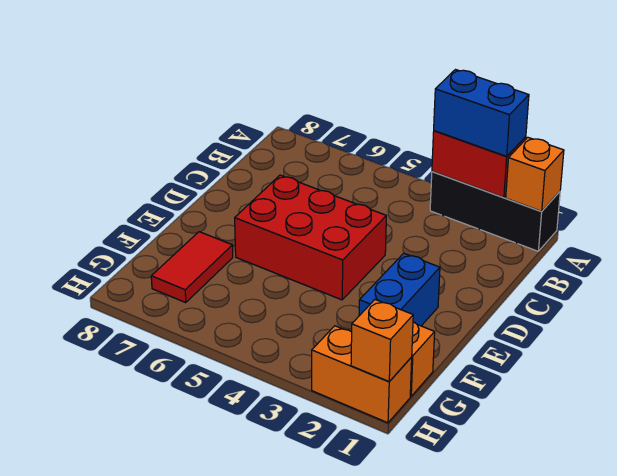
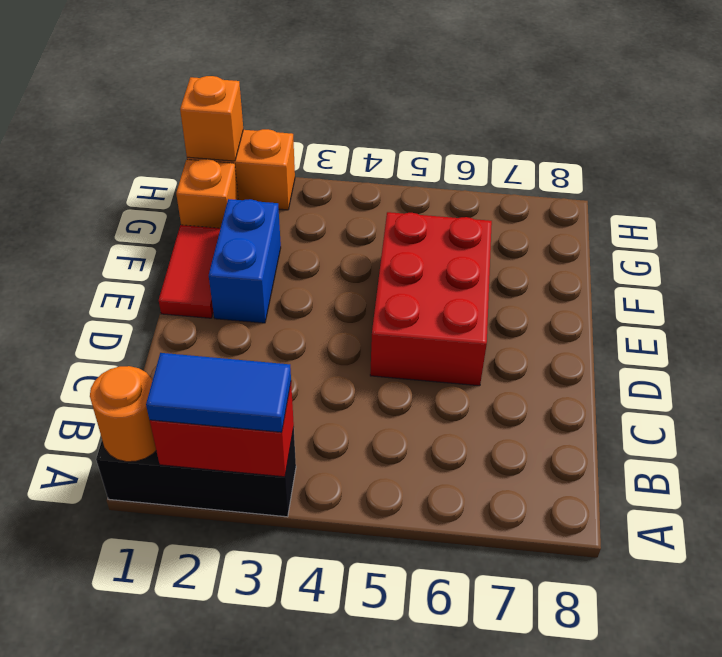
orange 1x1 brick [506,137,564,211] -> orange 1x1 round brick [90,366,156,462]
blue 1x2 brick [434,70,529,156] -> blue 1x2 tile [146,353,291,432]
red 2x3 brick [235,175,386,300] -> red 2x3 brick turned to [370,212,492,386]
red 1x2 tile [151,232,233,302] -> red 1x2 tile moved to [159,225,220,318]

